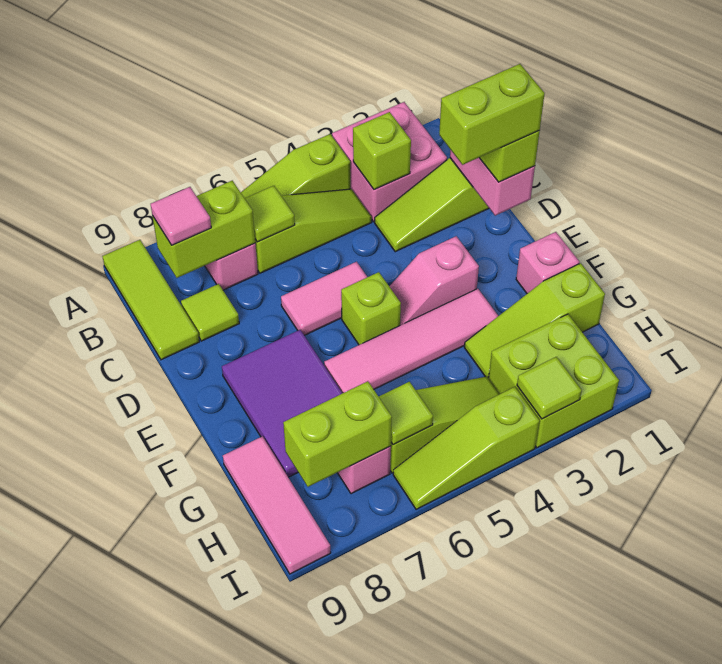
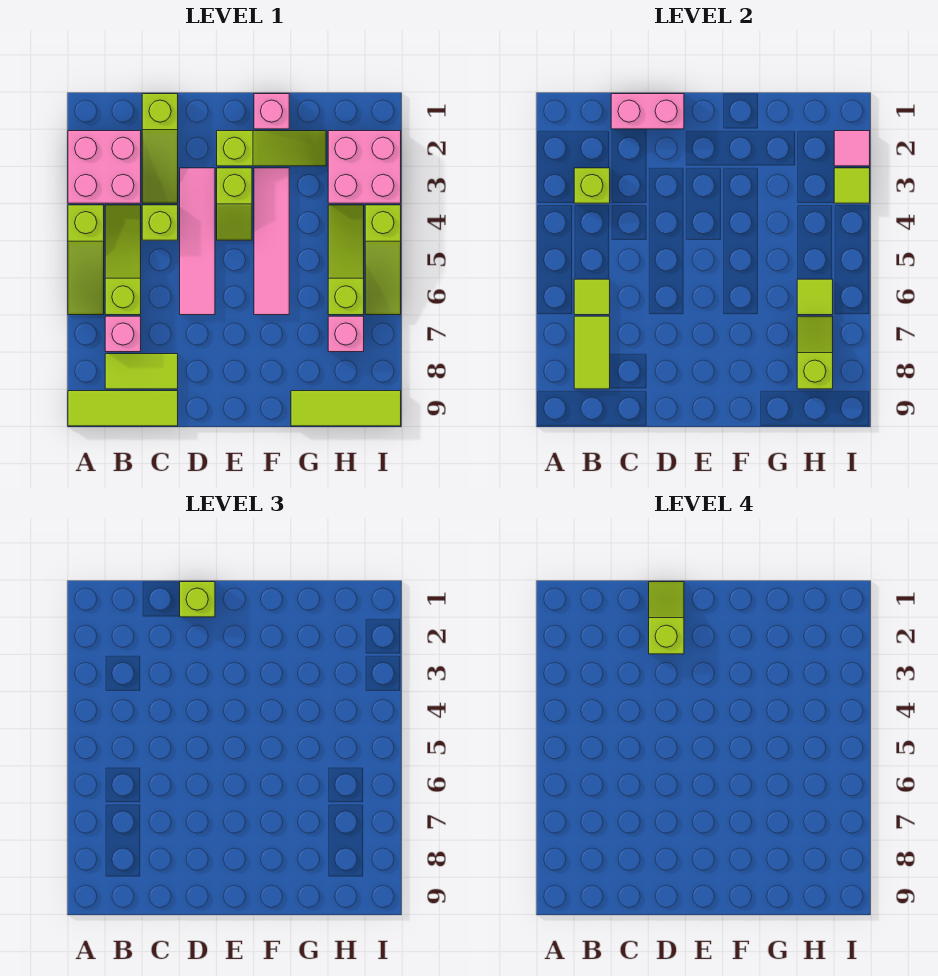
lime 1x2 brick [153,181,255,278] -> lime 1x2 tile [574,316,610,389]
pink 1x1 tile [151,187,211,245] -> pink 1x1 tile moved to [834,131,870,166]
lime 1x1 tile [181,284,239,341] -> lime 1x2 tile [105,354,178,389]
lime 1x2 brick [439,64,545,165] -> lime 1x2 slope [649,582,684,654]
pink 1x2 tile [281,262,367,335] -> pink 1x4 tile [180,168,215,315]
pink 1x2 slope [389,236,479,325] -> lime 1x2 slope [217,168,252,240]
lime 1x1 brick [341,272,401,345] -> lime 1x1 brick moved to [142,205,178,240]
purple 2x3 tile [222,330,342,477] -> none
lime 1x3 slope [464,263,605,378] -> lime 1x3 slope turned to [217,131,326,166]
pink 1x3 tile [223,436,331,574] -> lime 1x3 tile [291,391,401,426]
lime 2x2 brick [489,314,619,448] -> pink 2x2 brick [328,131,401,203]
lime 1x2 brick [283,381,392,487] -> lime 1x2 slope [797,316,833,389]

